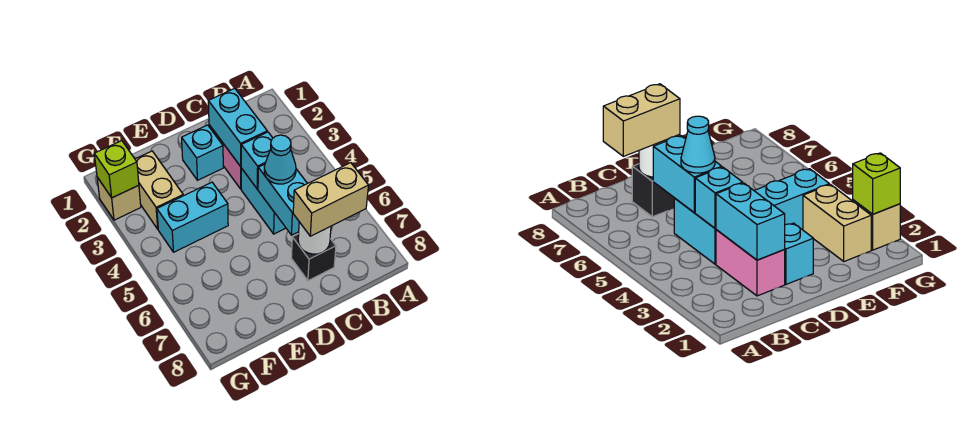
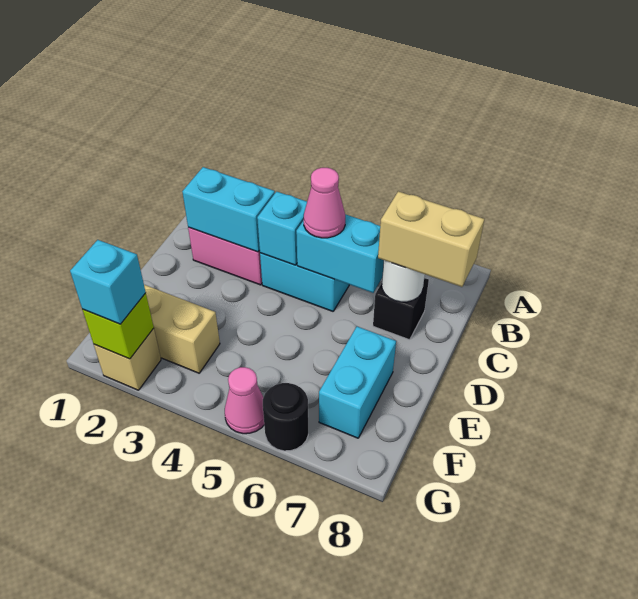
tan 1x2 brick [293,163,369,236] -> tan 1x2 brick turned to [378,191,484,287]
cyan 1x1 cone [264,135,296,184] -> pink 1x1 cone [304,168,345,238]
cyan 1x1 brick [182,125,223,180] -> cyan 1x1 brick moved to [70,240,146,324]
cyan 1x2 brick [157,182,228,252] -> cyan 1x2 brick moved to [319,327,396,438]
none -> pink 1x1 cone [225,367,264,434]
none -> black 1x1 round brick [263,383,308,451]

